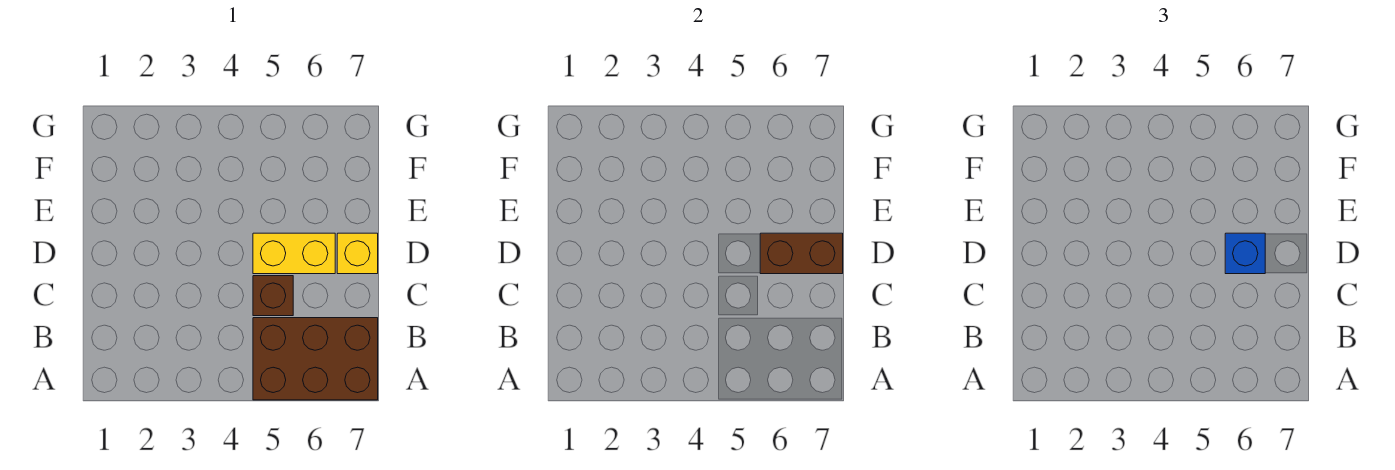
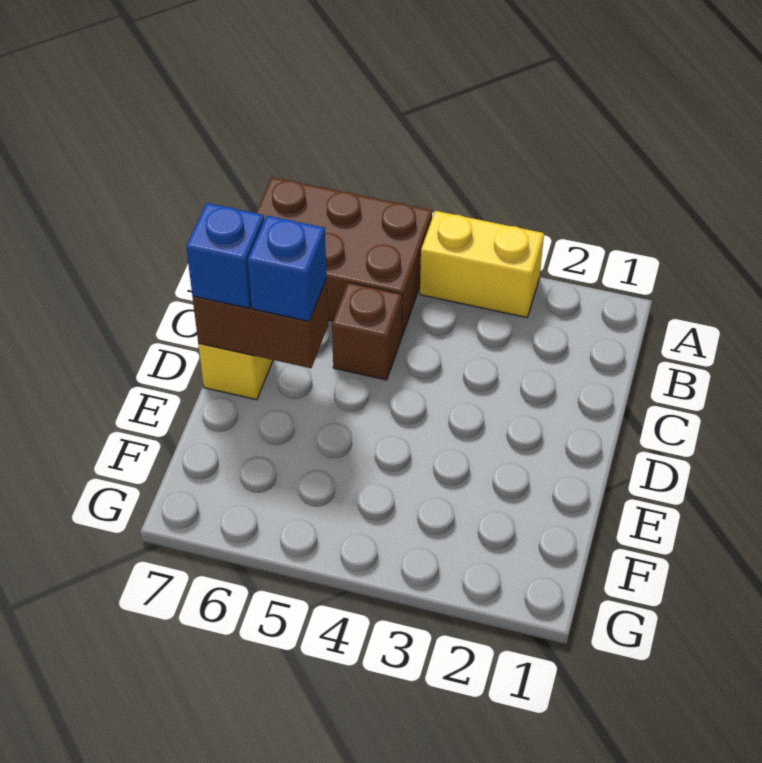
yellow 1x2 brick [253,233,335,274] -> yellow 1x2 brick moved to [420,211,544,317]
none -> blue 1x1 brick [186,203,264,308]

